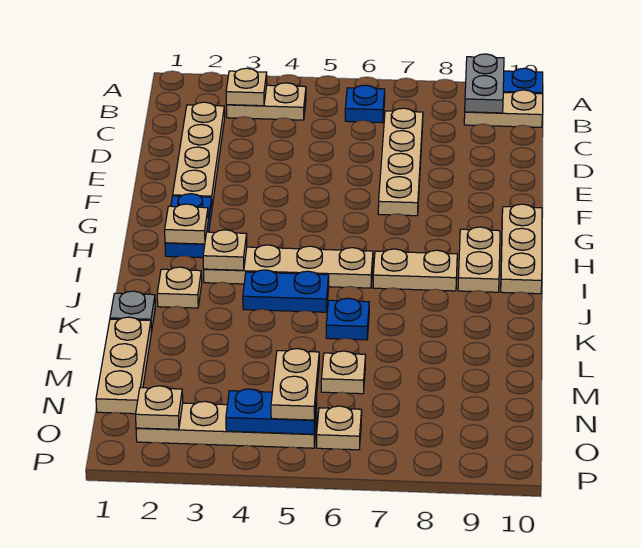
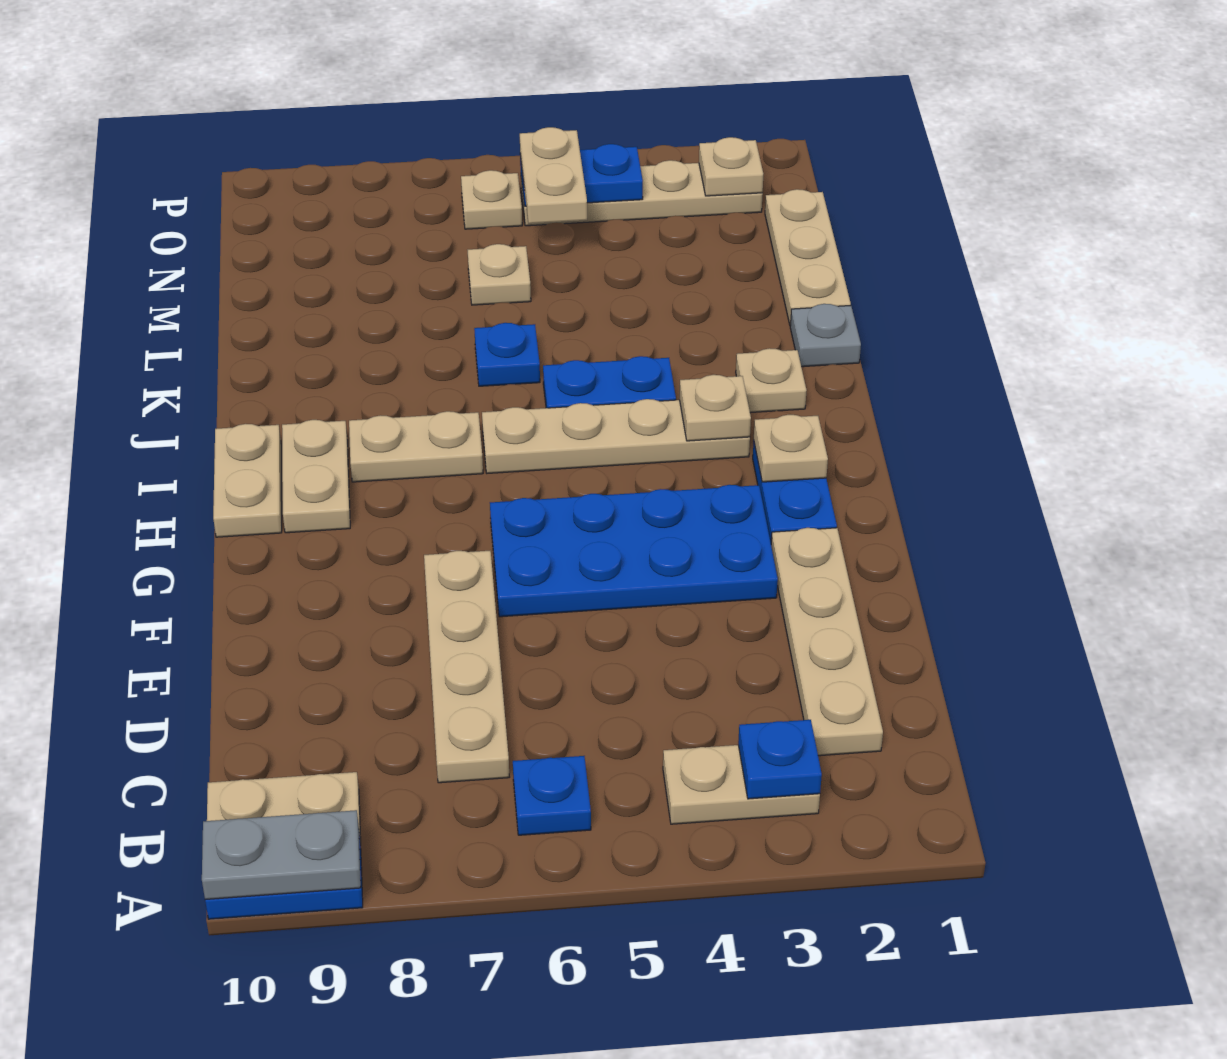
grey 1x2 plate [465,54,504,113] -> grey 1x2 plate turned to [202,810,361,900]
tan 1x1 plate [226,68,267,106] -> blue 1x1 plate [738,720,822,799]
none -> blue 2x4 plate [490,485,778,617]
tan 1x3 plate [501,204,542,294] -> tan 1x2 plate [213,424,282,537]

